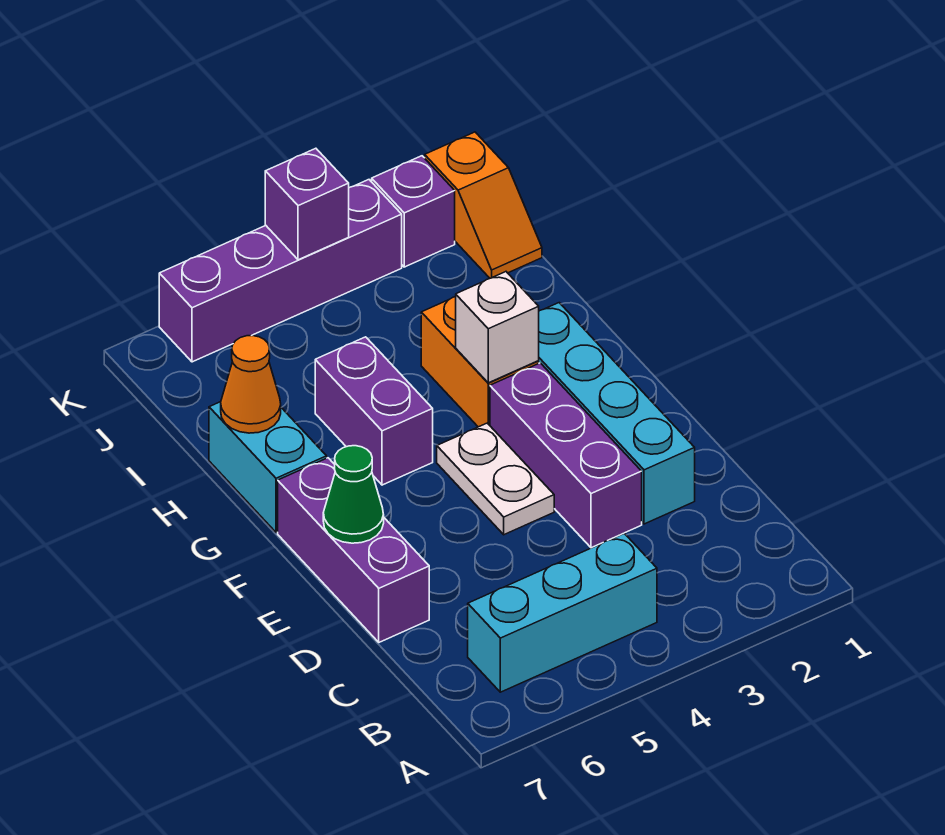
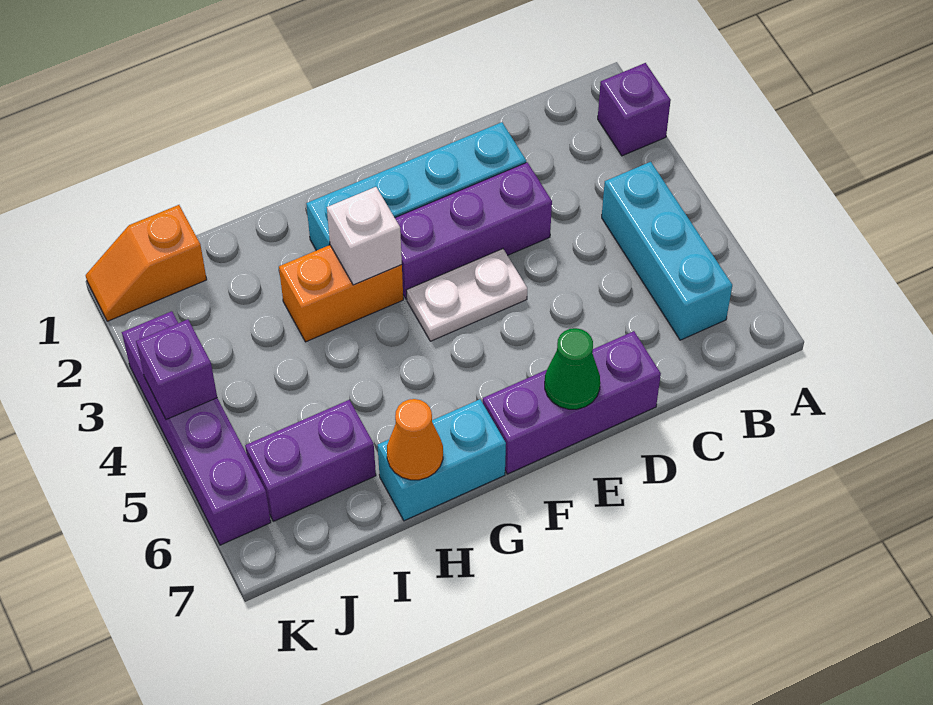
purple 1x2 brick [315,337,433,485] -> purple 1x2 brick moved to [245,400,376,521]
orange 1x2 slope [425,132,542,278] -> orange 1x2 slope turned to [86,205,207,321]
purple 1x1 brick [372,156,455,267] -> purple 1x1 brick moved to [598,63,671,156]

